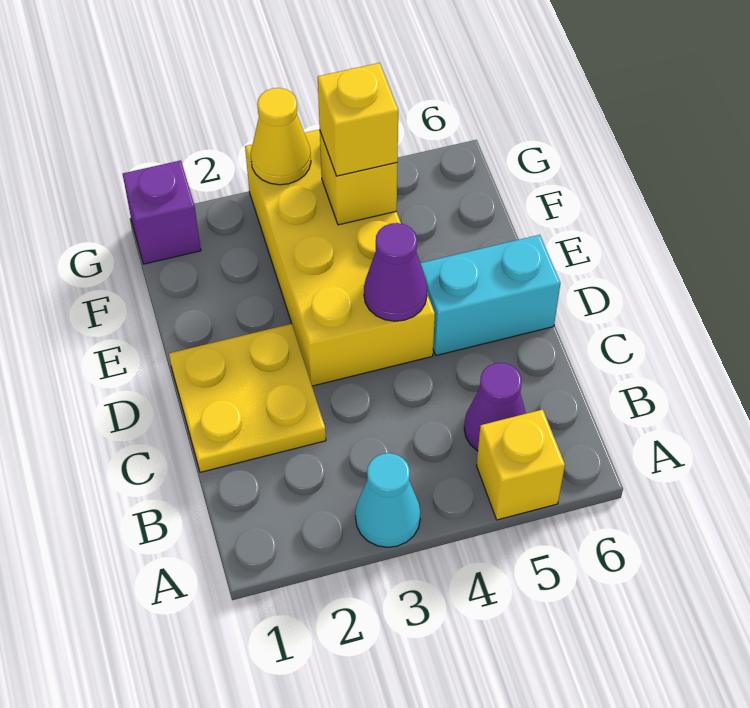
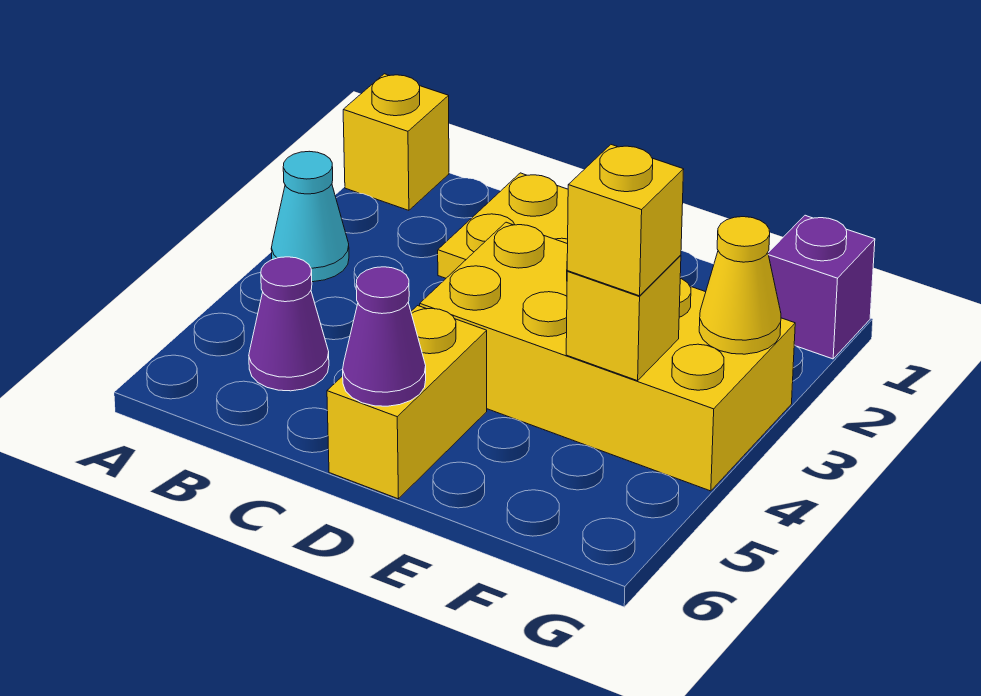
yellow 1x1 brick [476,409,565,520] -> yellow 1x1 brick moved to [343,74,449,210]
purple 1x1 cone [364,223,427,321] -> purple 1x1 cone moved to [343,267,426,406]
cyan 1x2 brick [420,235,561,355] -> yellow 1x2 brick [327,306,487,499]

